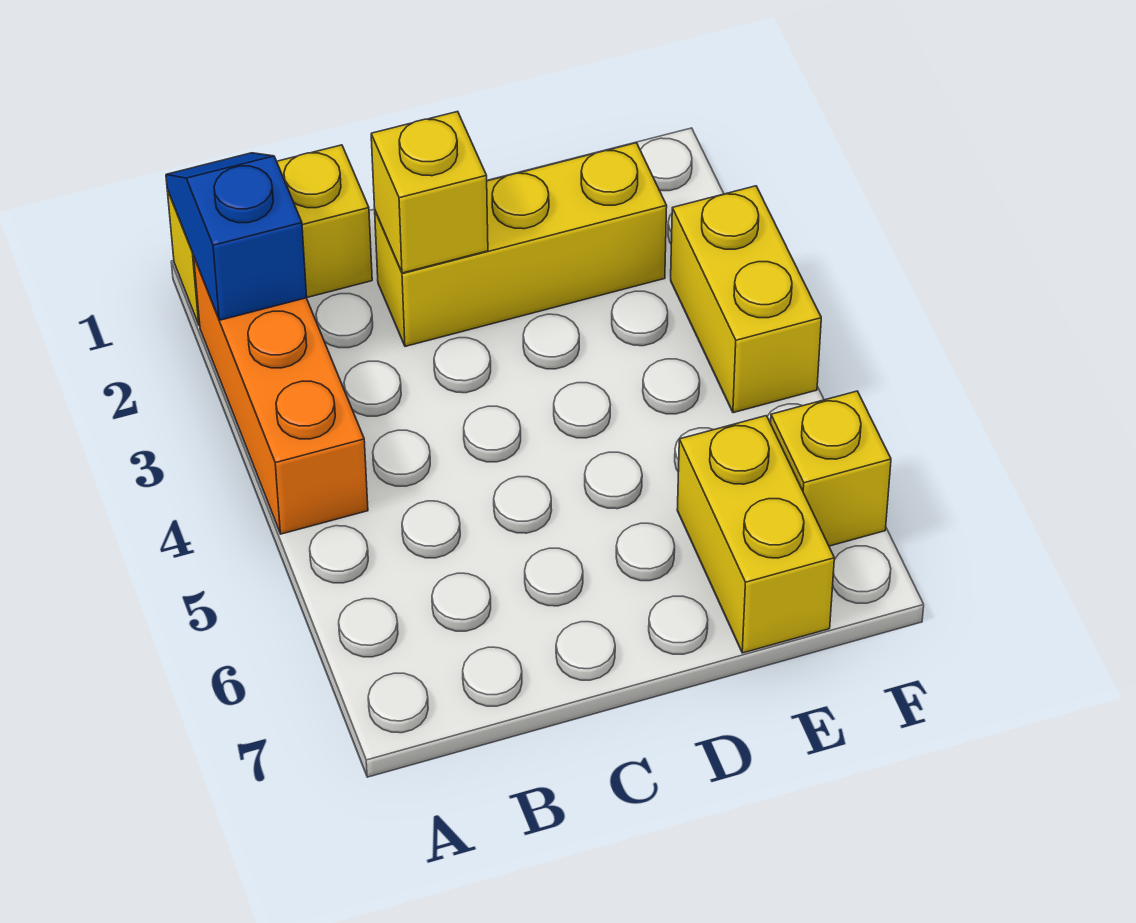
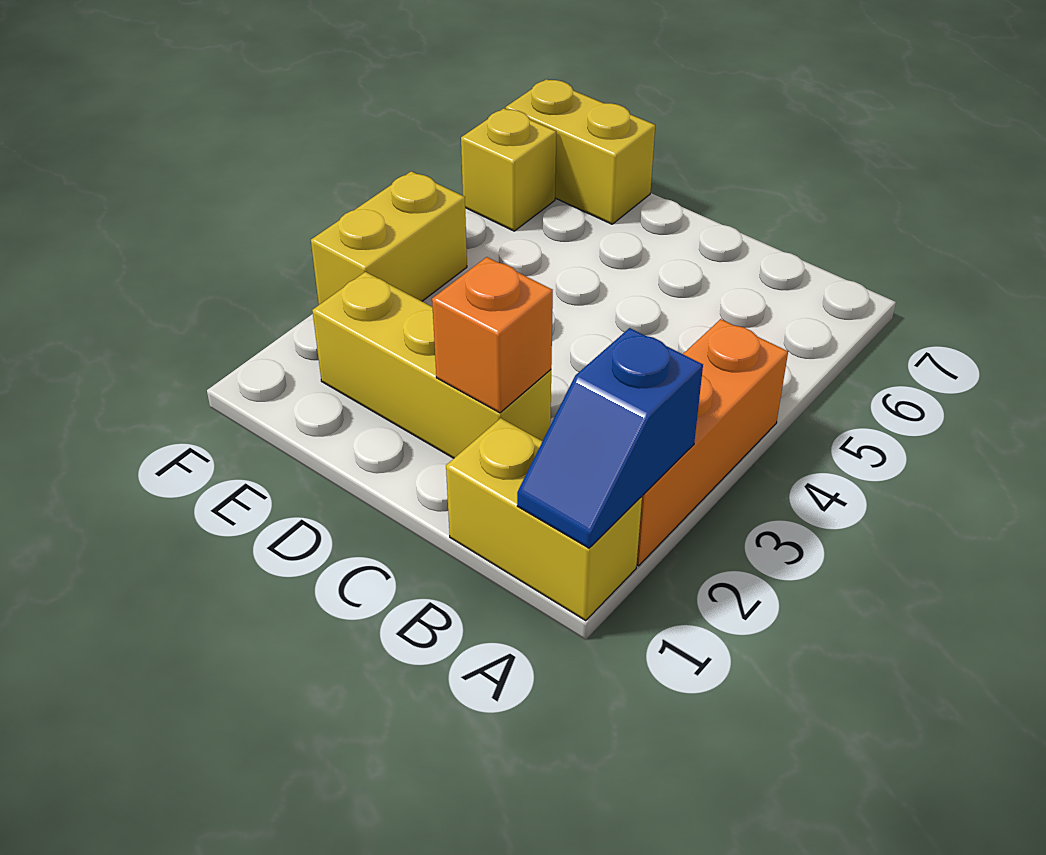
yellow 1x1 brick [371,112,488,273] -> orange 1x1 brick [432,257,553,413]
yellow 1x2 brick [677,416,834,653] -> yellow 1x2 brick turned to [506,79,655,224]

